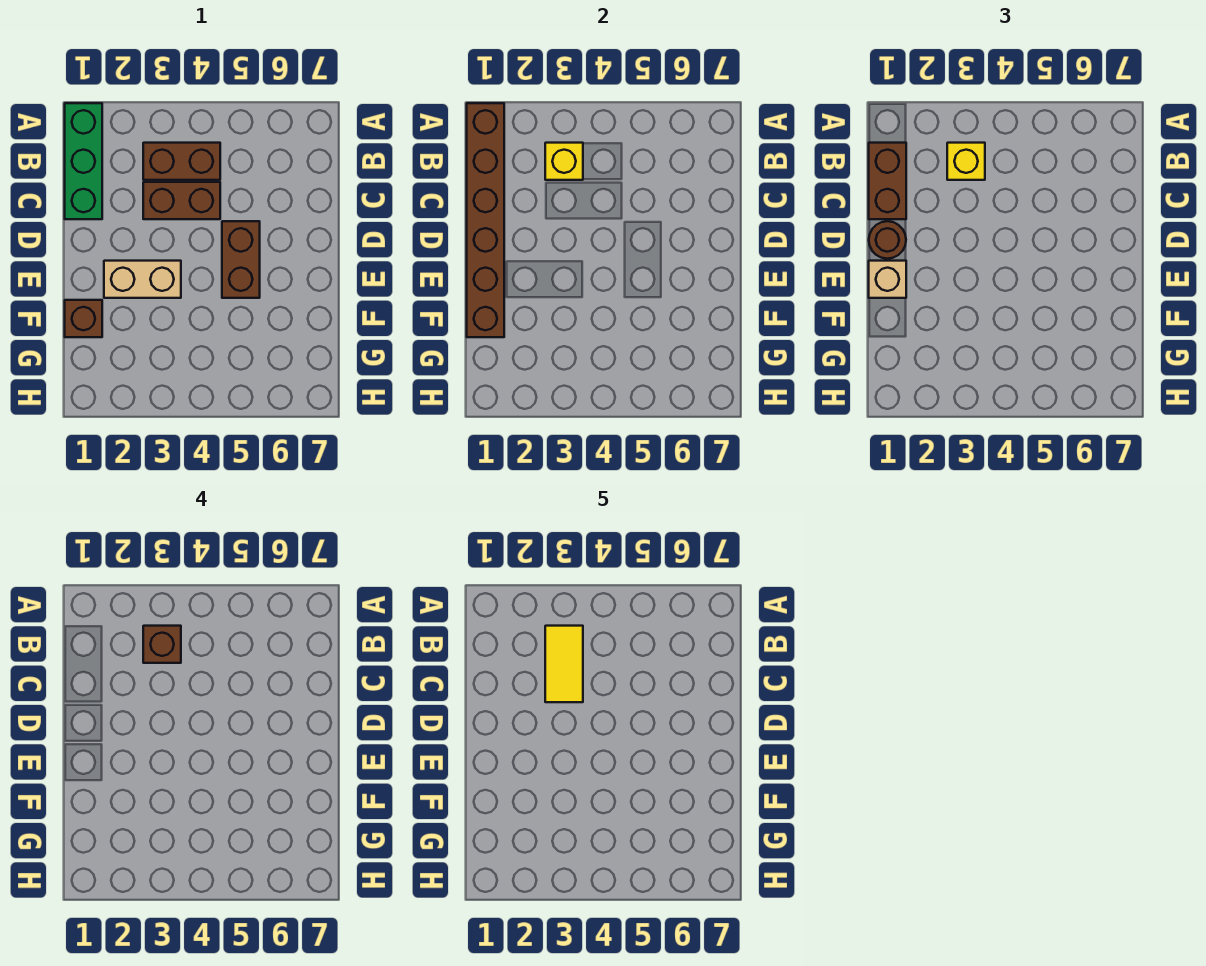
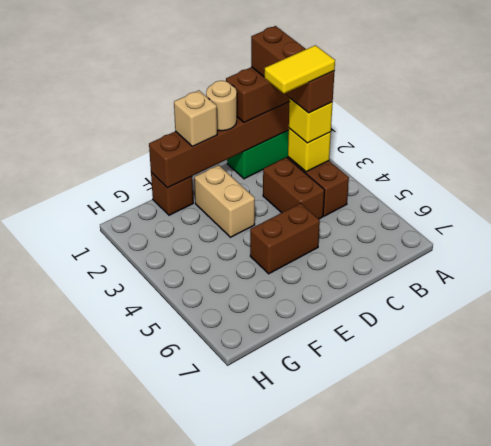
brown 1x1 brick [143,626,181,663] -> brown 1x3 brick [251,26,335,113]
brown 1x1 round brick [869,221,906,259] -> tan 1x1 round brick [206,81,237,131]

